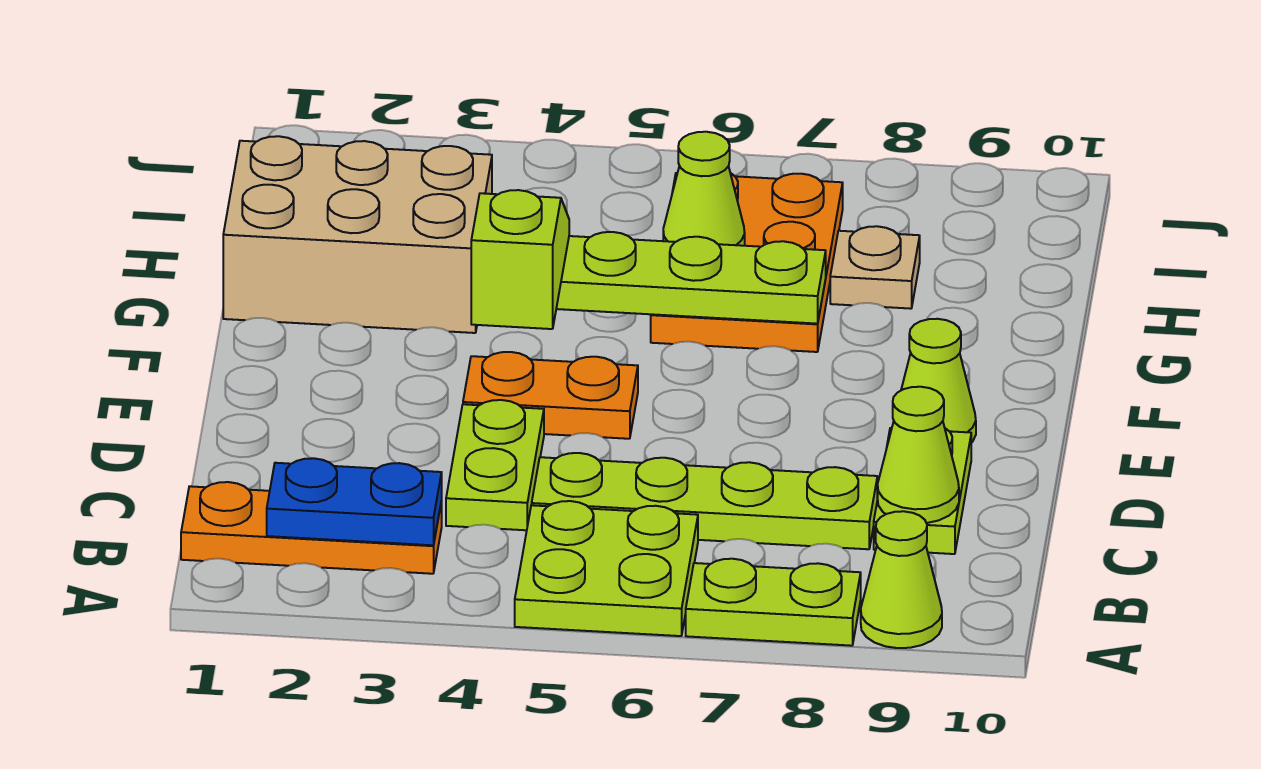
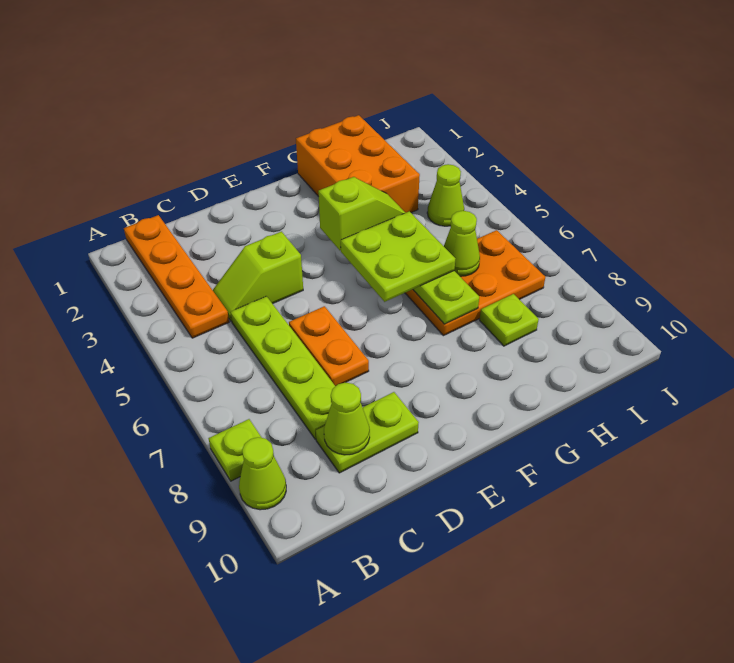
lime 2x2 plate [515,501,698,636] -> lime 2x2 plate moved to [341,211,455,302]
lime 1x2 plate [686,559,861,646] -> lime 1x1 plate [208,419,262,481]
orange 1x3 plate [181,482,442,574] -> orange 1x4 plate [124,215,229,338]
blue 1x2 plate [267,458,442,545] -> none
lime 1x2 plate [446,400,544,530] -> lime 1x2 slope [213,232,303,321]
orange 1x2 plate [463,352,638,439] -> orange 1x2 plate moved to [289,306,369,386]
lime 1x1 cone [901,319,976,443] -> lime 1x1 cone moved to [427,164,464,226]
tan 2x3 brick [223,136,492,333] -> orange 2x3 brick [296,115,420,213]
tan 1x1 plate [830,226,920,309] -> lime 1x1 plate [480,294,539,346]

